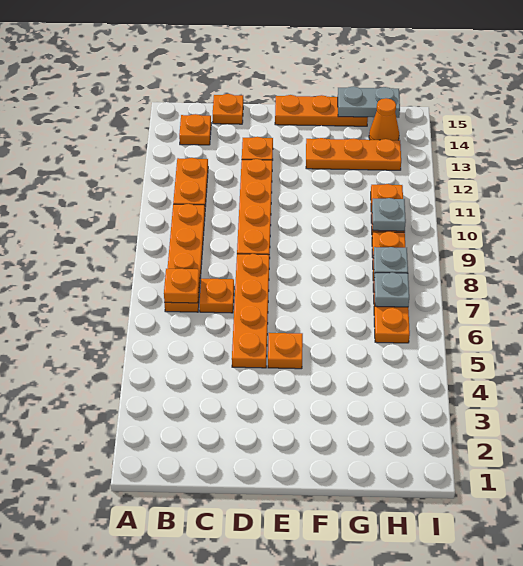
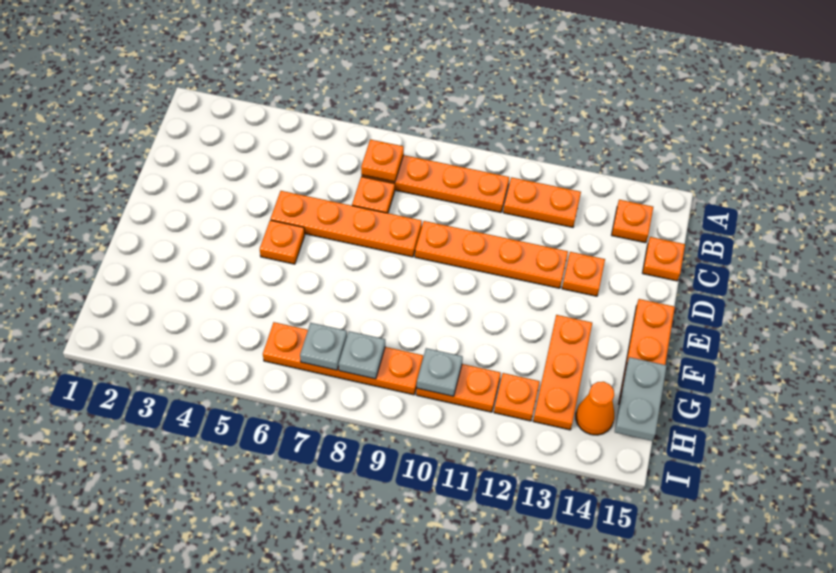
none -> orange 1x1 plate [494,373,540,421]

